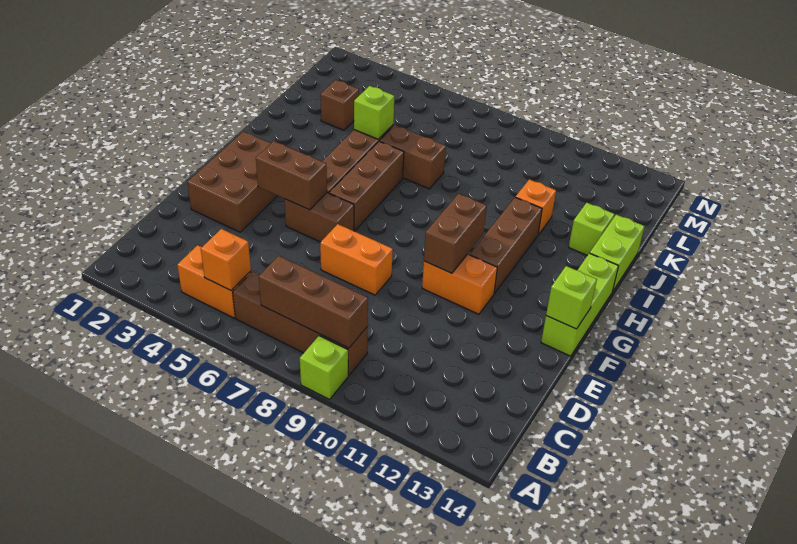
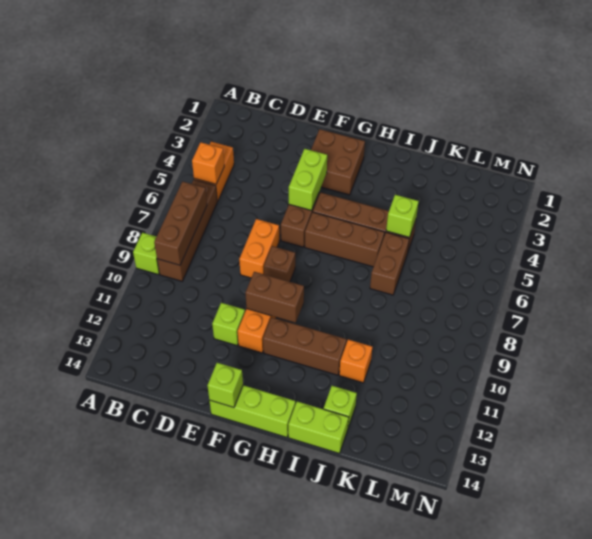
brown 2x3 brick [187,132,278,232] -> brown 2x2 brick [311,129,365,195]
none -> lime 1x1 brick [212,303,245,345]
brown 1x2 brick [256,141,327,210] -> lime 1x2 brick [289,149,327,210]
brown 1x1 brick [320,80,359,130] -> brown 1x1 brick moved to [264,246,295,282]

